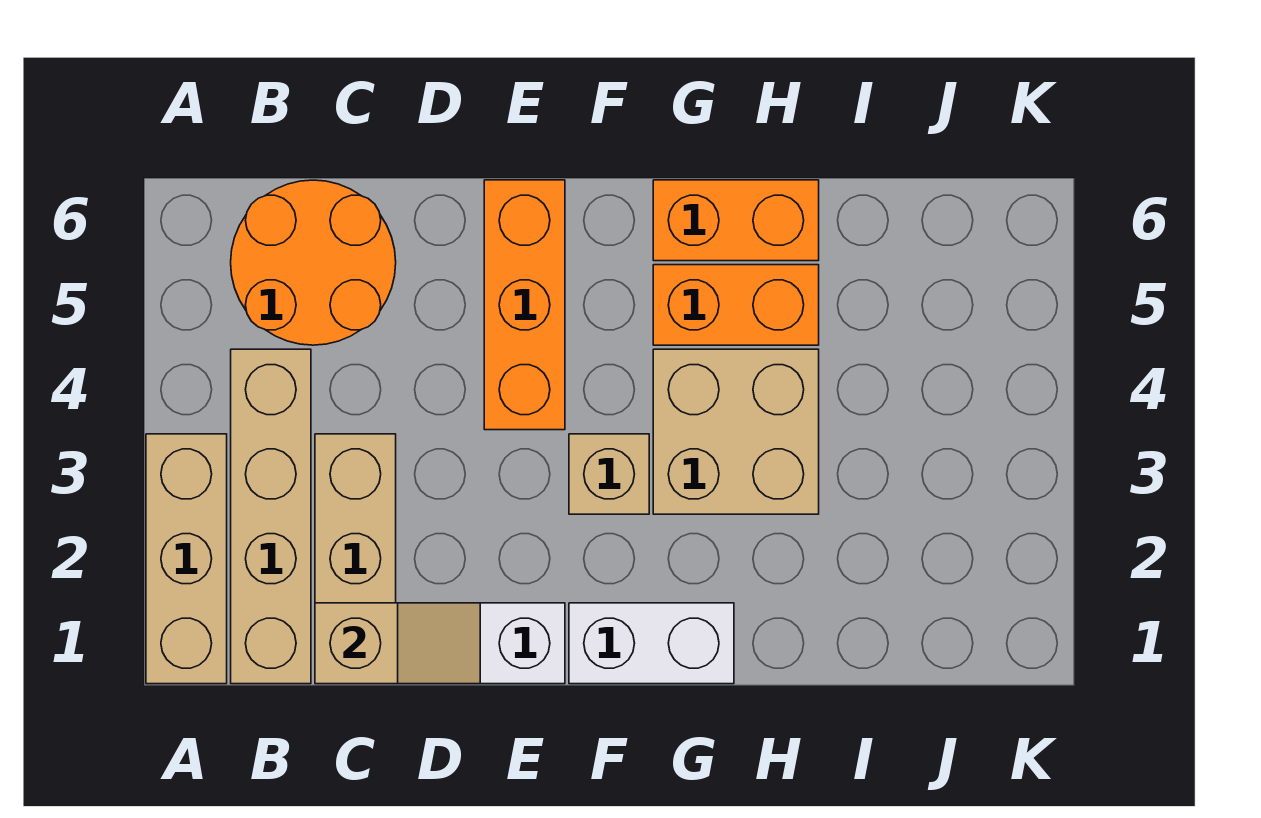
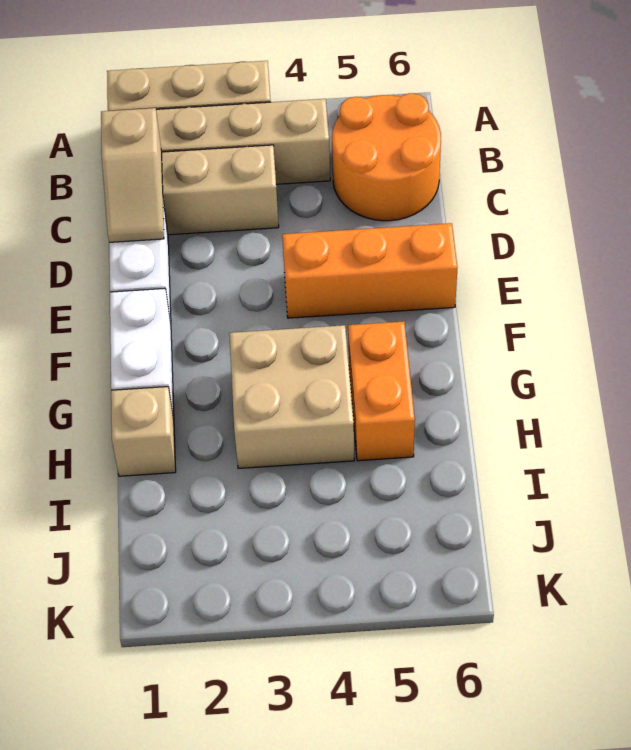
tan 1x1 brick [569,434,649,514] -> tan 1x1 brick moved to [111,387,176,476]
orange 1x2 brick [653,180,819,261] -> none

